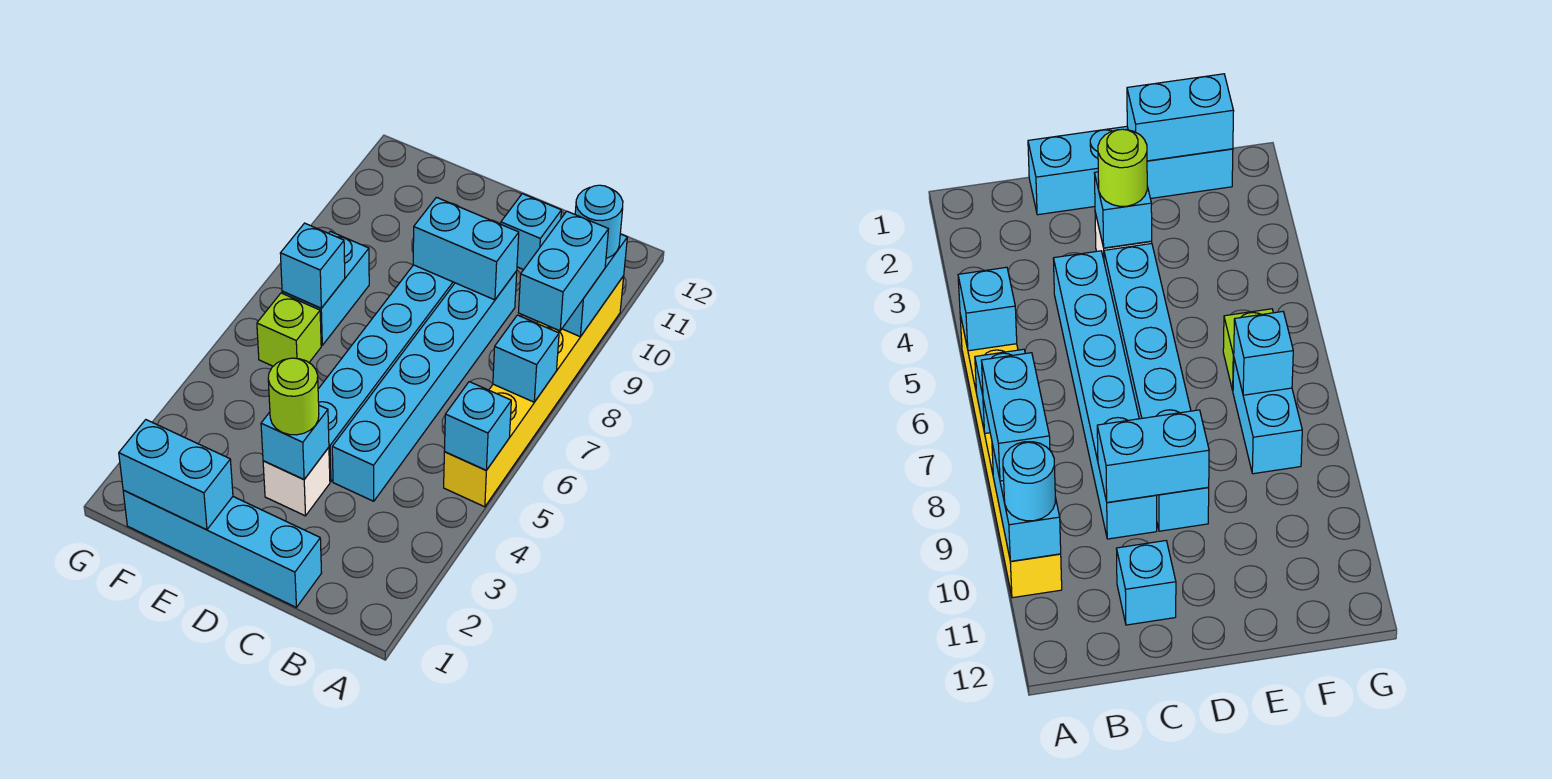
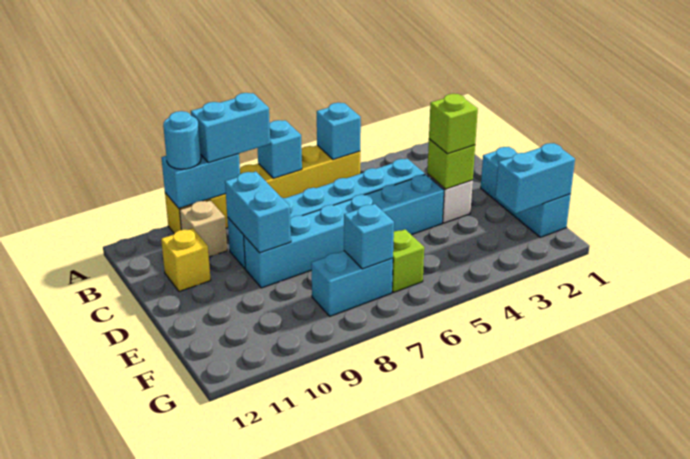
none -> tan 1x1 brick [180,200,227,257]
cyan 1x4 brick [123,490,322,607] -> cyan 1x3 brick [481,147,571,237]
cyan 1x1 brick [501,194,561,270] -> yellow 1x1 brick [161,228,211,291]
cyan 1x1 brick [261,405,329,479] -> lime 1x1 brick [427,139,475,189]
lime 1x1 round brick [268,358,319,435] -> lime 1x1 brick [429,94,478,154]
cyan 1x2 brick [119,420,233,530] -> cyan 1x2 brick turned to [496,143,575,213]

